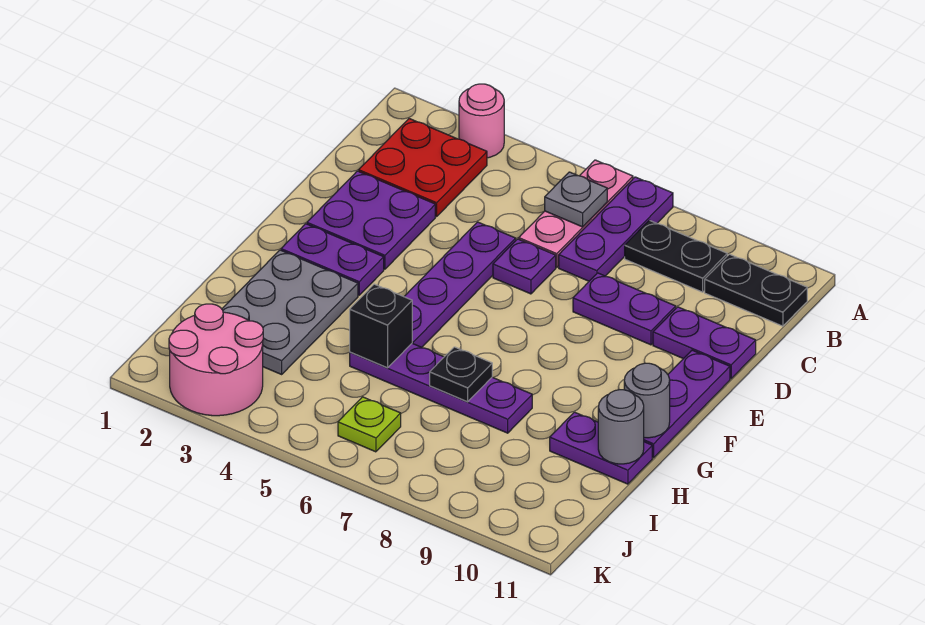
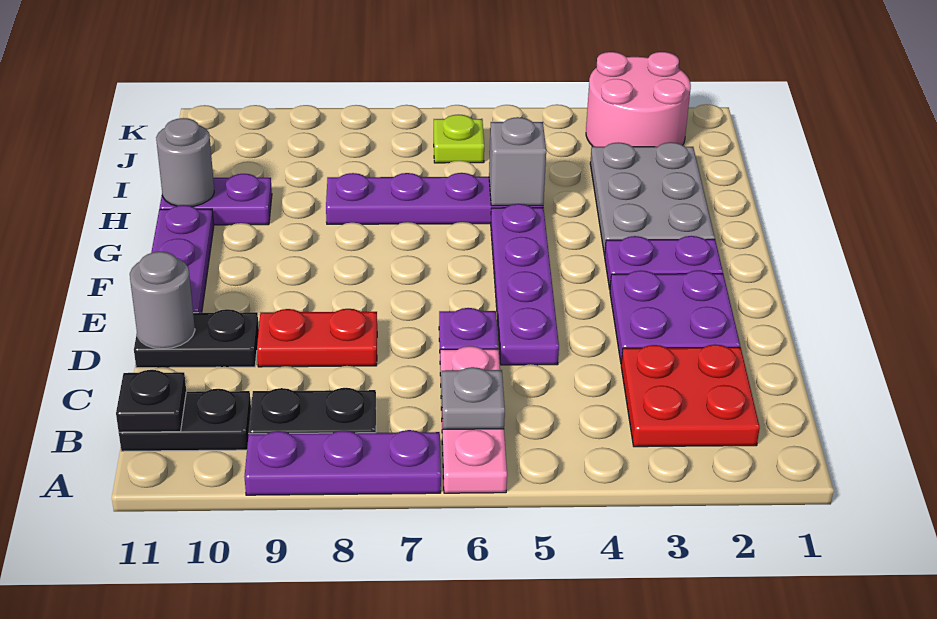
pink 1x1 round brick [459,84,504,158] -> none
purple 1x3 plate [559,177,673,281] -> purple 1x3 plate turned to [245,430,441,495]
purple 1x2 plate [573,273,676,345] -> red 1x2 plate [257,309,377,367]
purple 1x2 plate [653,307,756,379] -> black 1x2 plate [134,309,259,368]
grey 1x1 round brick [624,363,670,438] -> grey 1x1 round brick moved to [130,251,195,349]
black 1x1 brick [350,284,412,368] -> grey 1x1 brick [489,117,546,206]
black 1x1 plate [430,347,492,402] -> black 1x1 plate moved to [116,370,186,432]

